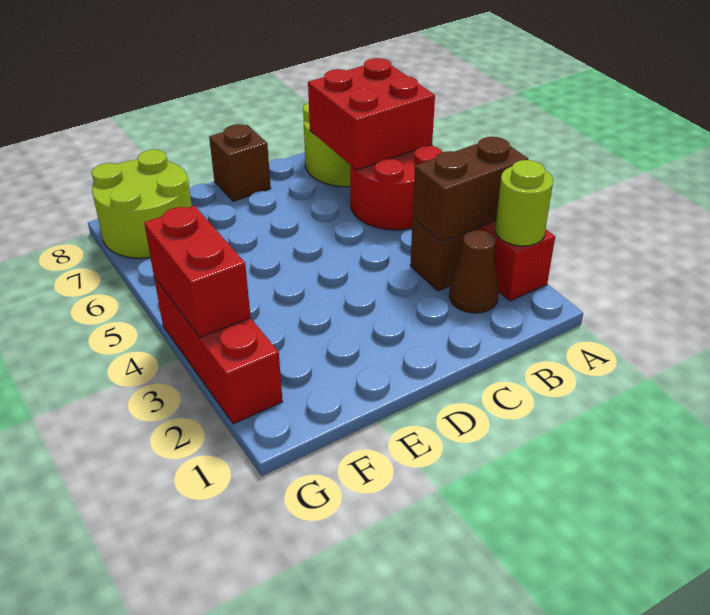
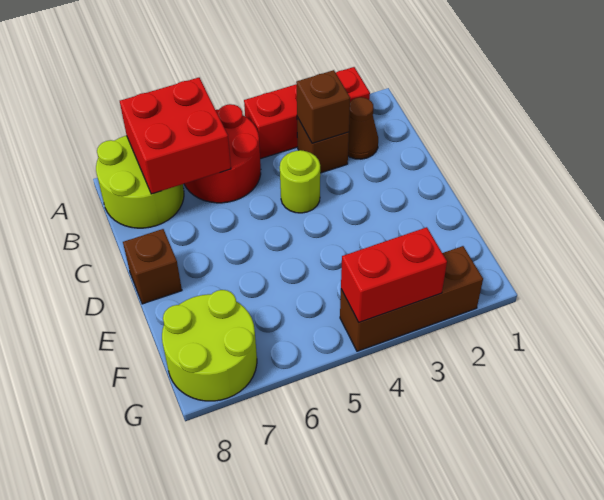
lime 1x1 round brick [495,160,553,246] -> lime 1x1 round brick moved to [280,150,320,213]
brown 1x2 brick [413,137,528,242] -> brown 1x1 brick [296,70,350,143]
red 1x3 brick [154,277,283,424] -> brown 1x3 brick [340,246,483,351]

